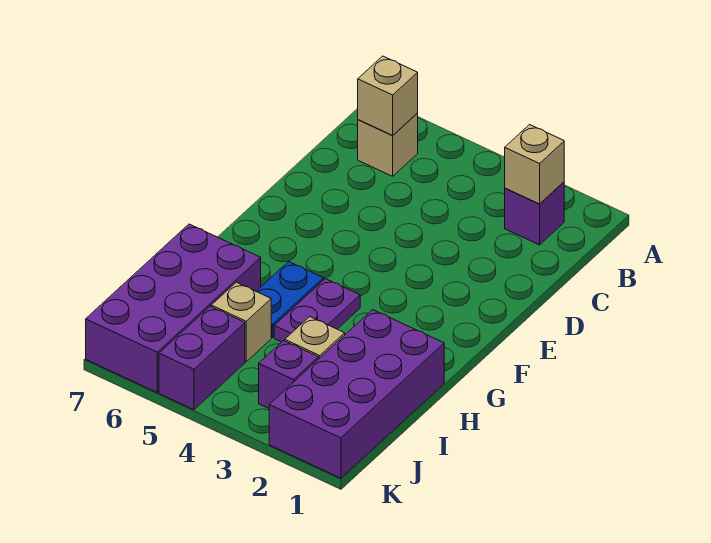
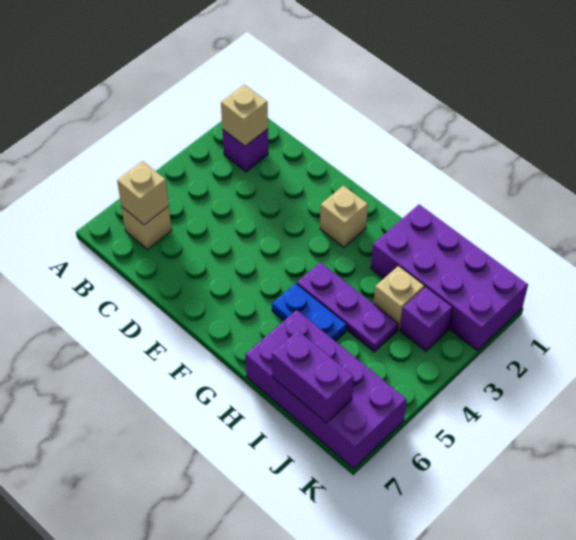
purple 1x2 plate [274,279,360,342] -> purple 1x3 plate [297,262,398,352]
tan 1x1 brick [211,282,271,362] -> tan 1x1 brick moved to [320,186,368,247]
purple 1x2 brick [159,306,245,410] -> purple 1x2 brick moved to [272,331,354,423]

